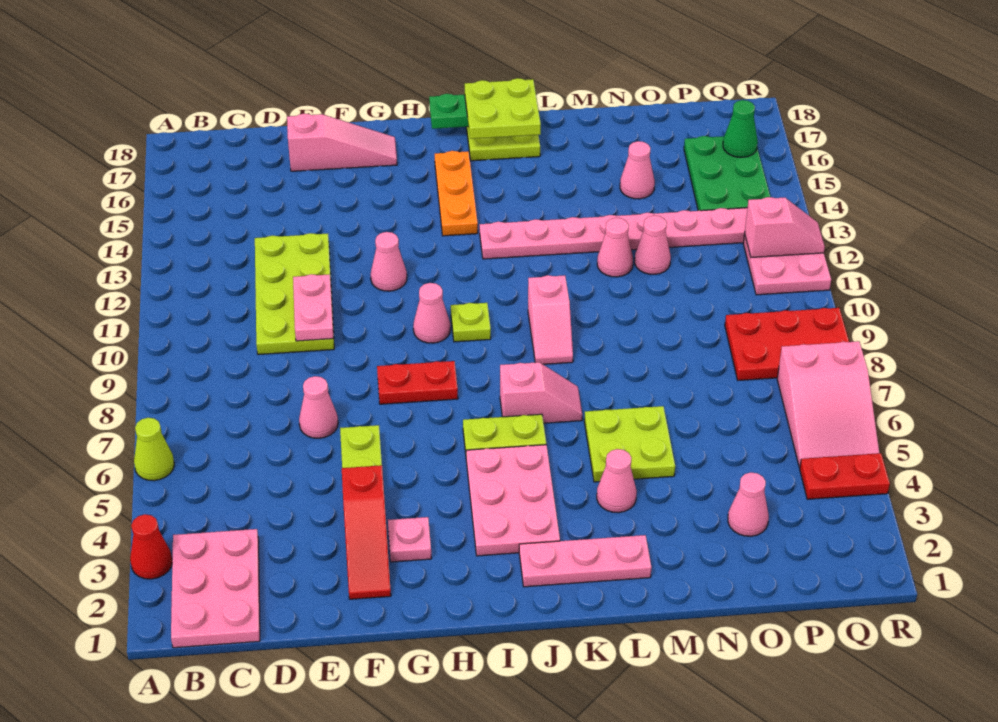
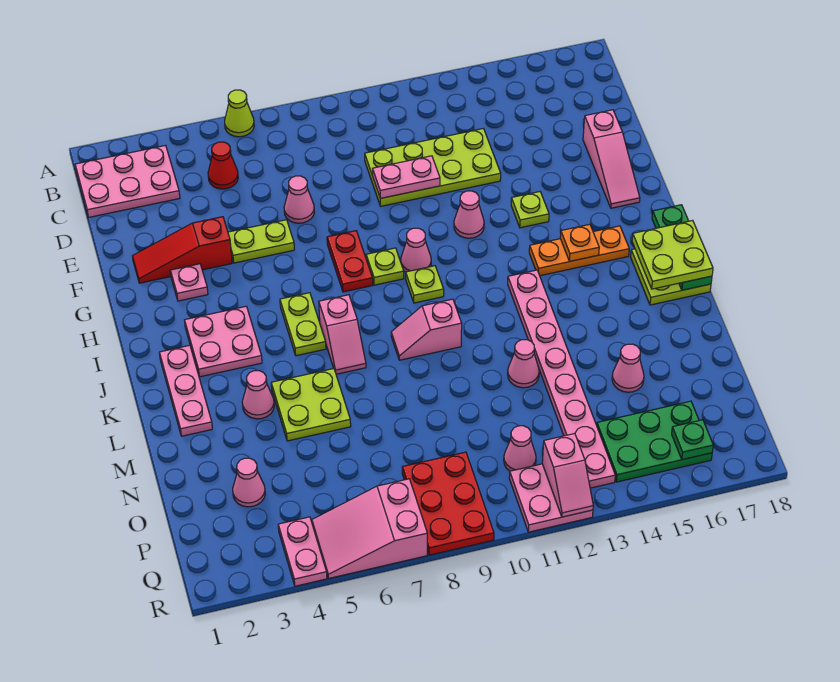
red 1x1 cone [130,514,172,579] -> red 1x1 cone moved to [208,142,238,189]
none -> lime 1x1 plate [511,192,549,228]
none -> lime 1x1 plate [366,248,404,285]
pink 2x3 plate [466,445,560,556] -> pink 2x2 plate [185,307,262,377]
none -> orange 1x1 plate [560,224,599,261]
pink 1x1 cone [635,215,671,274] -> pink 1x1 cone moved to [504,426,536,471]
red 1x2 plate [800,453,890,499] -> pink 1x2 plate [278,517,327,586]
green 1x1 cone [723,100,758,157] -> green 1x1 plate [672,420,713,460]

